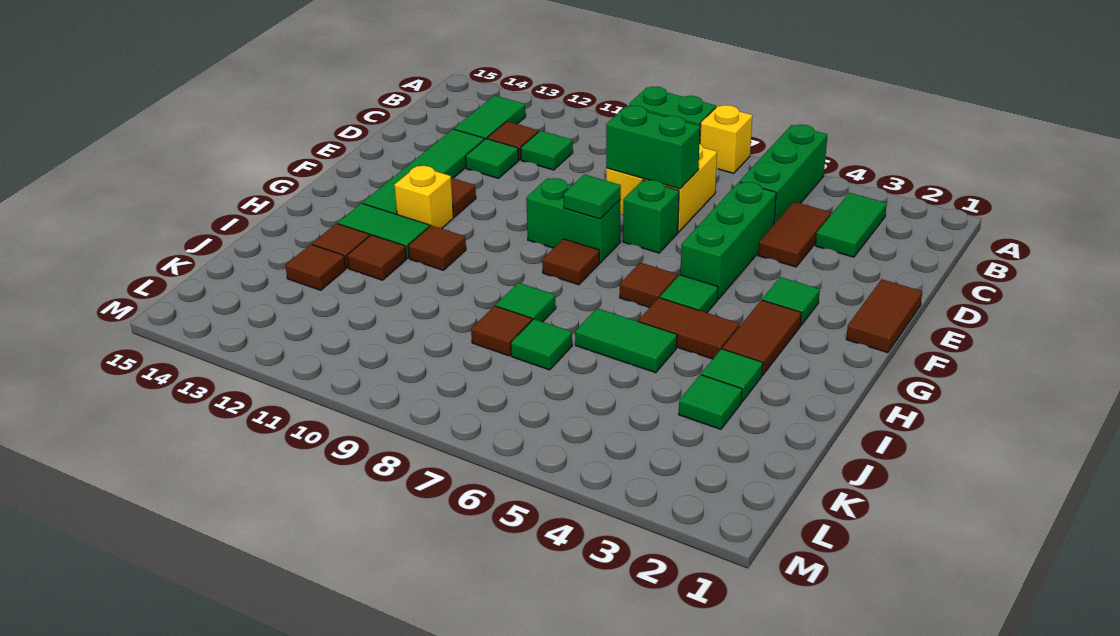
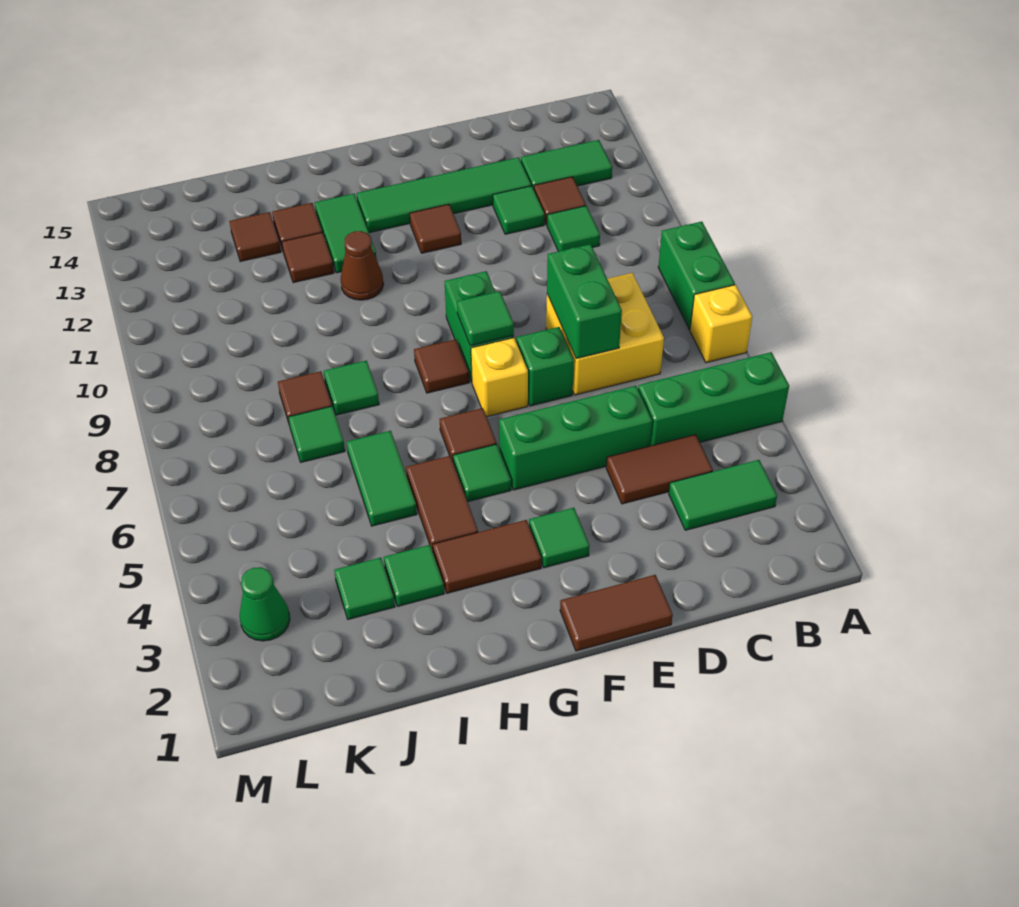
yellow 1x1 brick [395,166,454,229] -> yellow 1x1 brick moved to [471,338,528,417]
brown 1x1 tile [408,226,466,270] -> brown 1x1 cone [341,231,383,300]
none -> green 1x1 cone [240,567,290,641]

